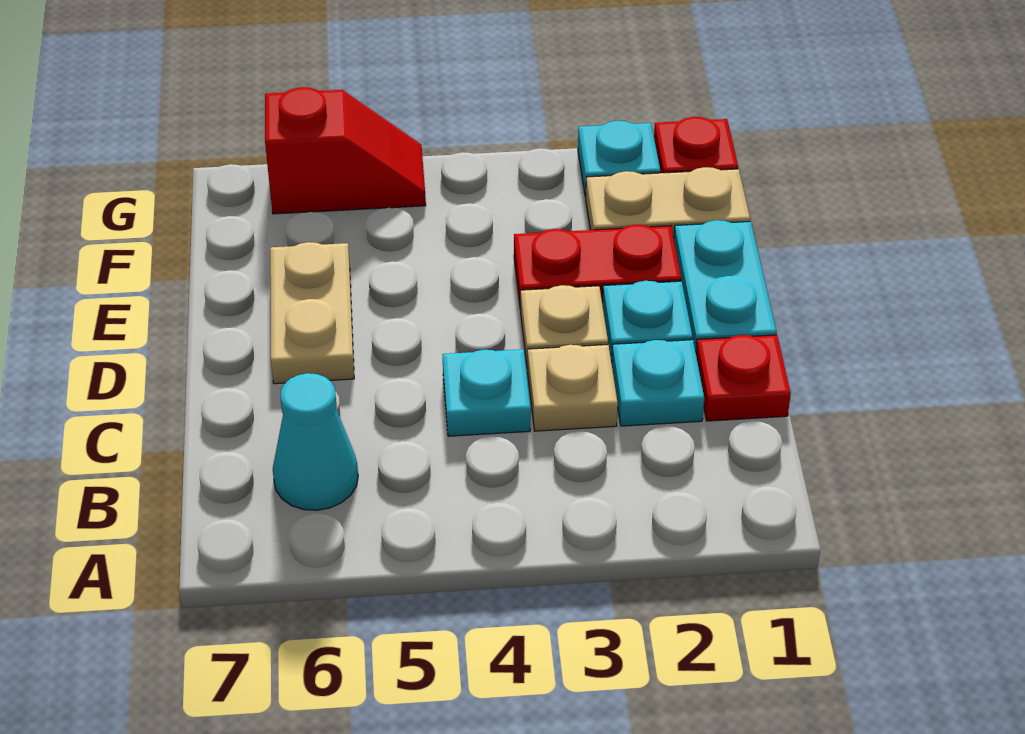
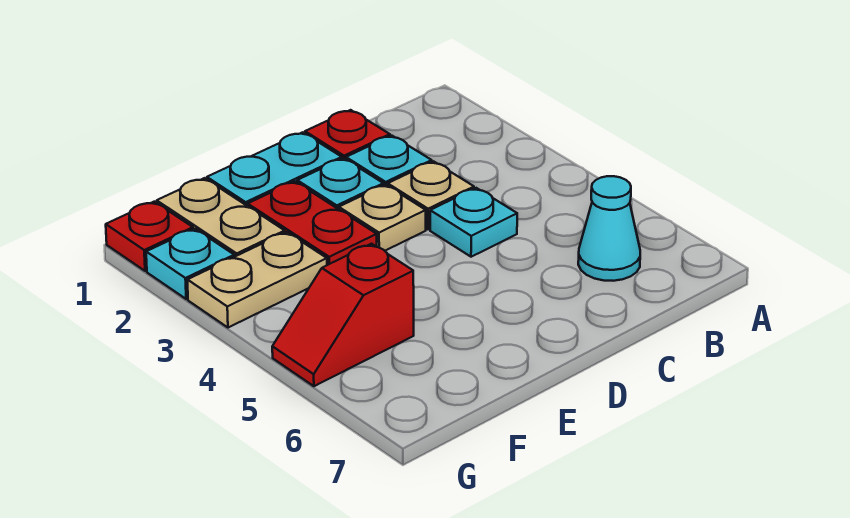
tan 1x2 plate [270,242,354,384] -> tan 1x2 plate moved to [187,232,327,328]
red 1x2 slope [265,87,426,214] -> red 1x2 slope turned to [272,244,414,386]

